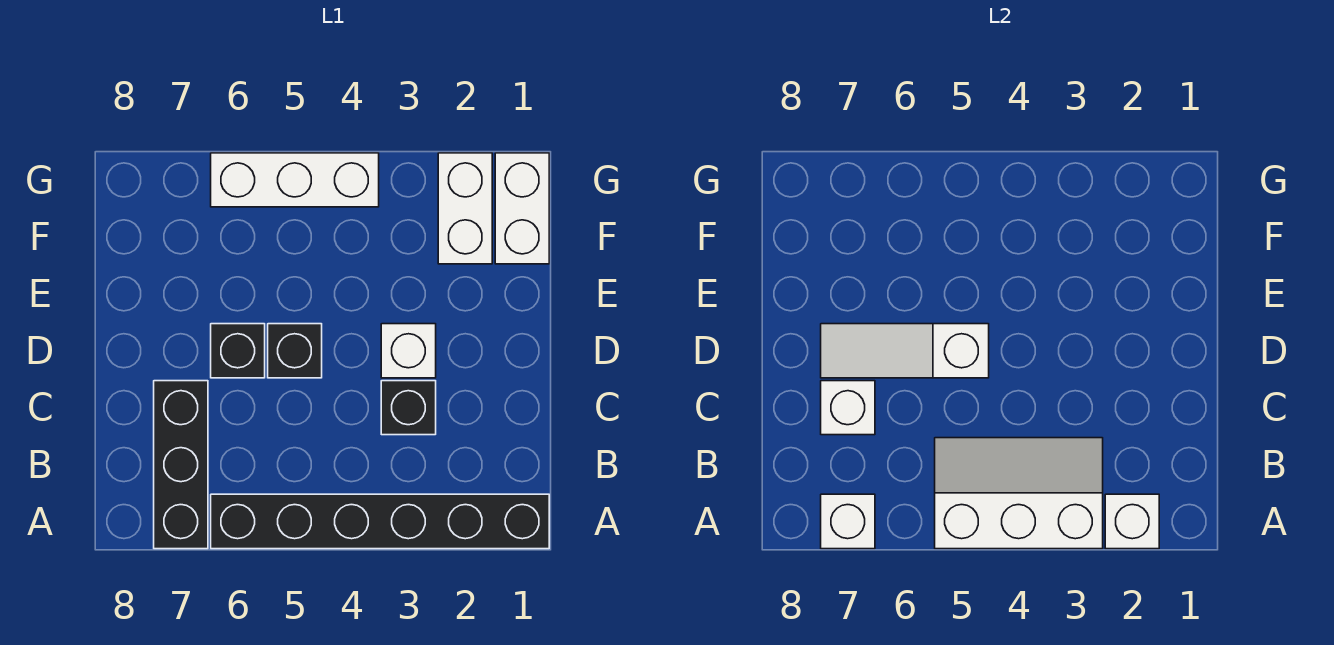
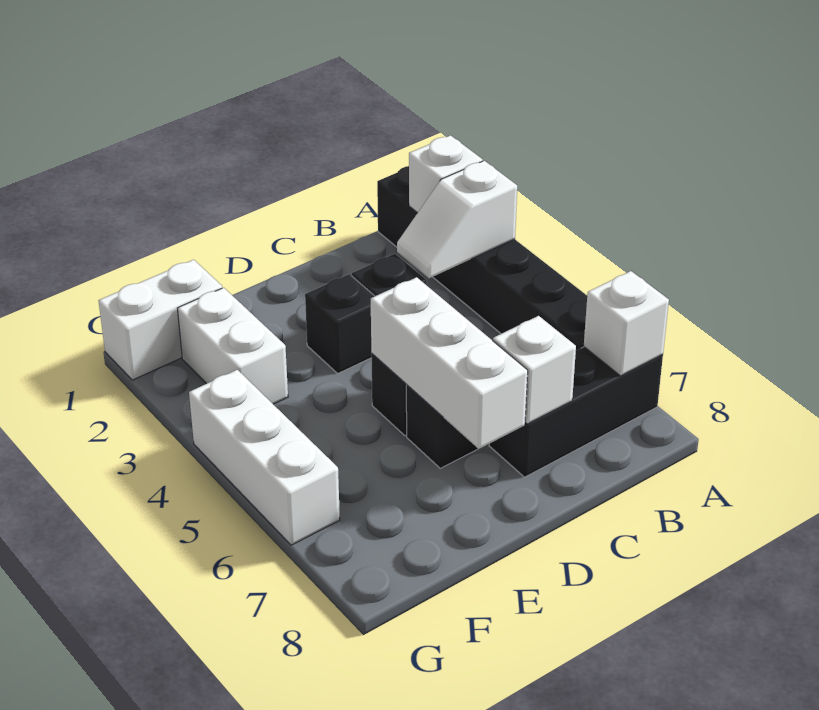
white 2x3 slope [935,438,1103,549] -> white 1x2 slope [397,161,517,278]
white 1x1 brick [381,324,436,378] -> black 1x1 brick [305,274,375,373]
white 1x3 slope [821,324,989,378] -> white 1x3 brick [371,277,528,449]
white 1x2 brick [438,153,492,264] -> white 1x2 brick turned to [178,288,288,404]

